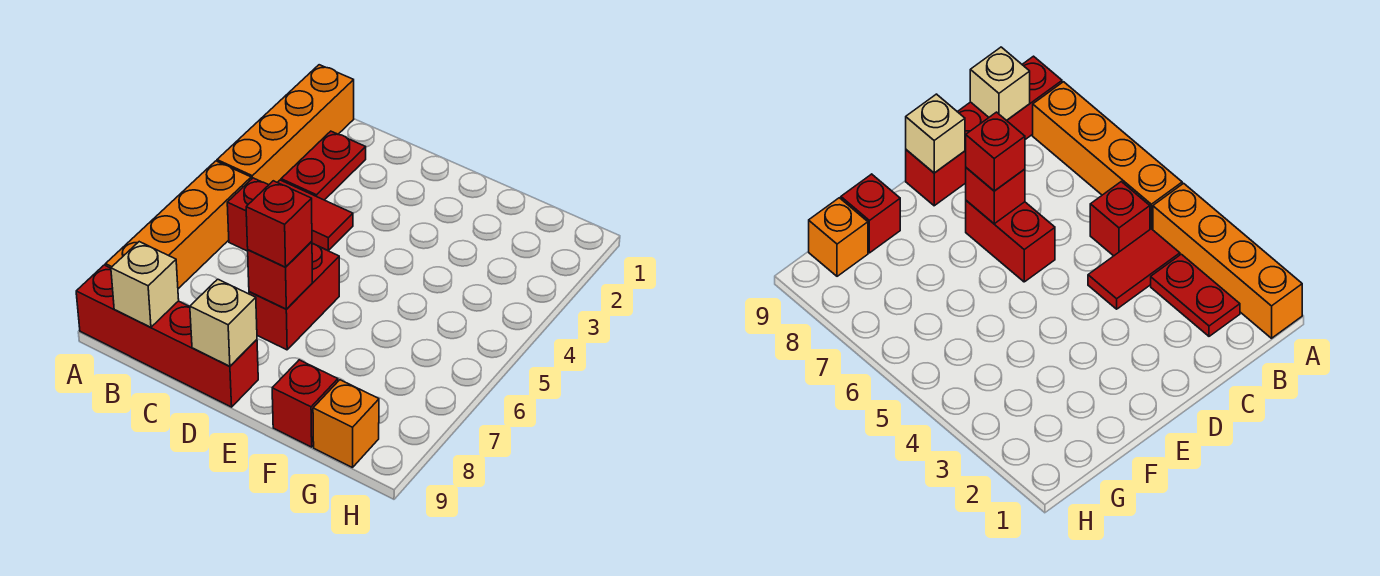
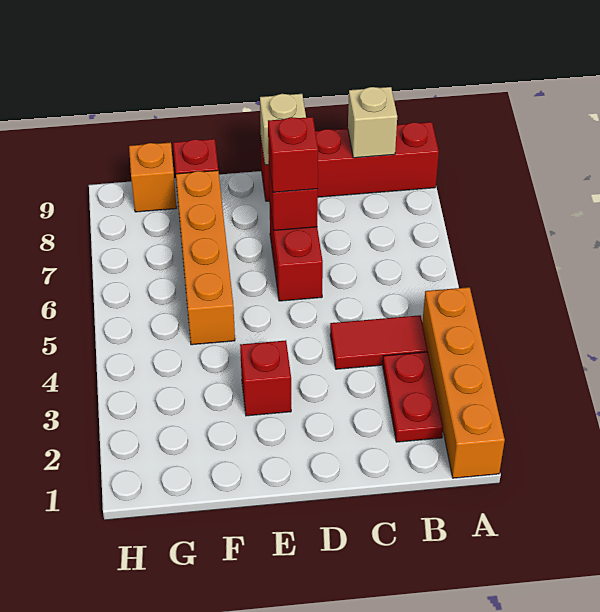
orange 1x4 brick [106,161,251,289] -> orange 1x4 brick moved to [176,170,235,345]
red 1x1 brick [227,178,268,251] -> red 1x1 brick moved to [240,340,291,416]

